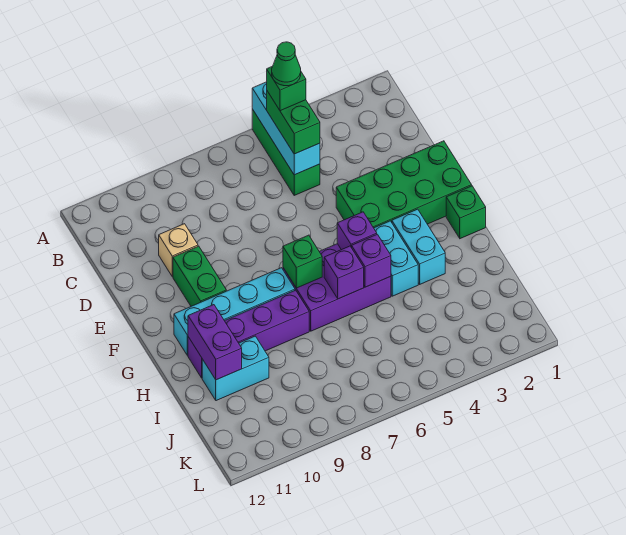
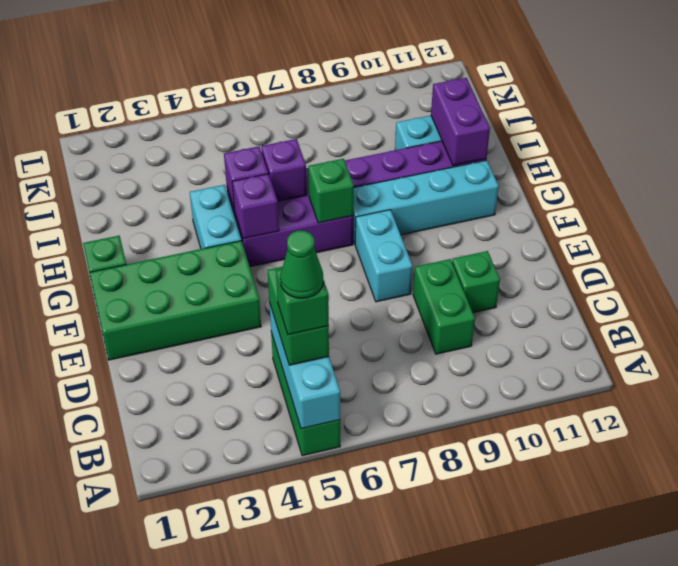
tan 1x1 brick [159,224,198,276] -> green 1x1 brick [452,251,500,313]
green 1x2 brick [173,246,226,306] -> green 1x2 brick moved to [413,259,475,354]
cyan 1x2 brick [392,209,445,284] -> cyan 1x2 brick moved to [355,210,413,302]

